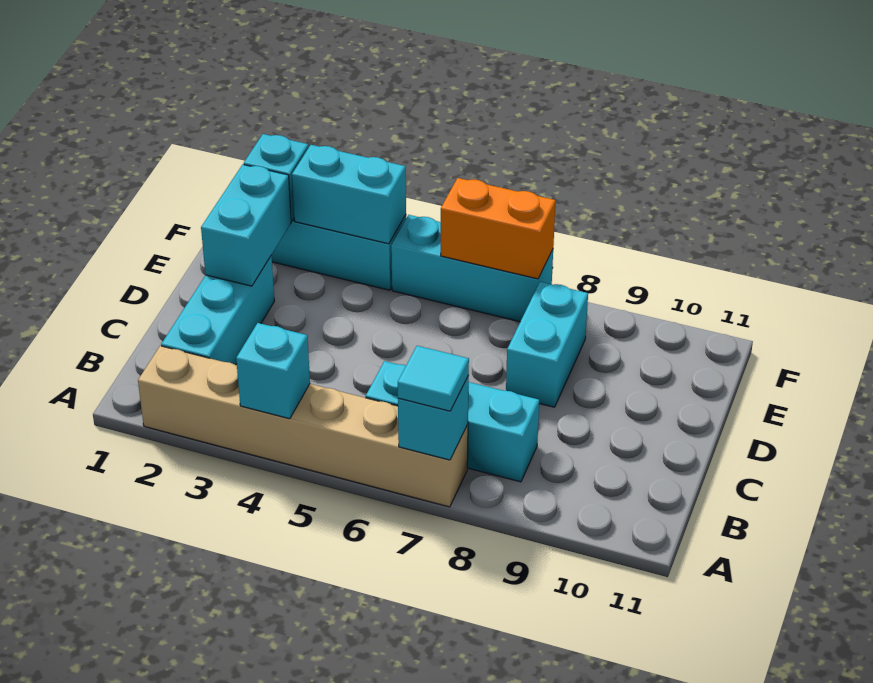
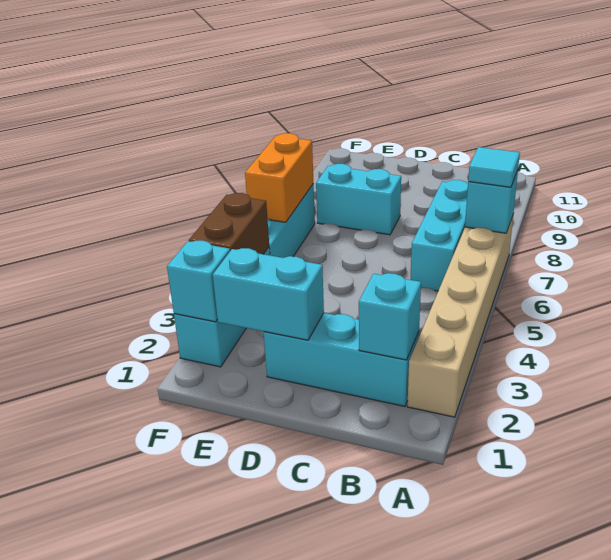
cyan 1x1 brick [236,323,310,419] -> cyan 1x1 brick moved to [359,273,421,360]
cyan 1x2 brick [292,145,406,244] -> brown 1x2 brick [189,193,269,254]

